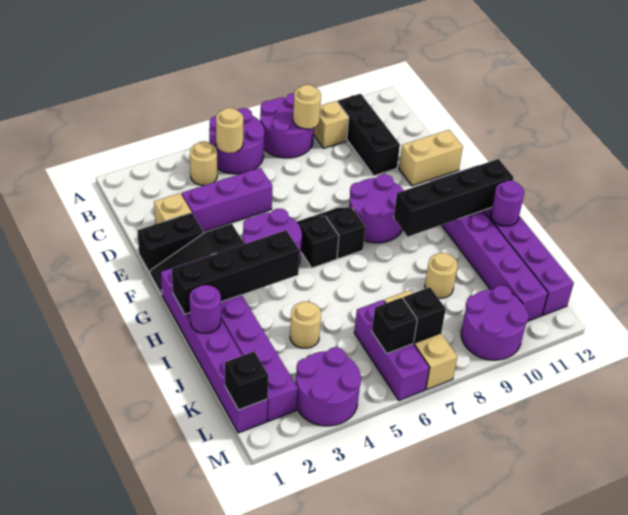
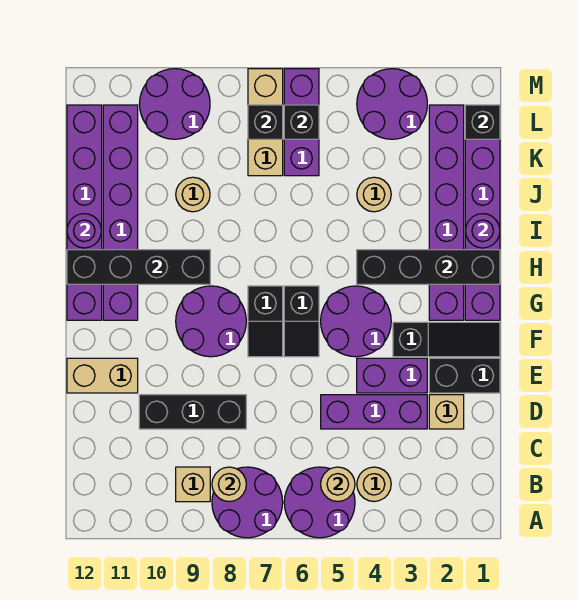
black 1x3 brick [338,94,400,176] -> black 1x3 brick turned to [139,395,246,429]
none -> purple 1x2 brick [357,358,427,393]

